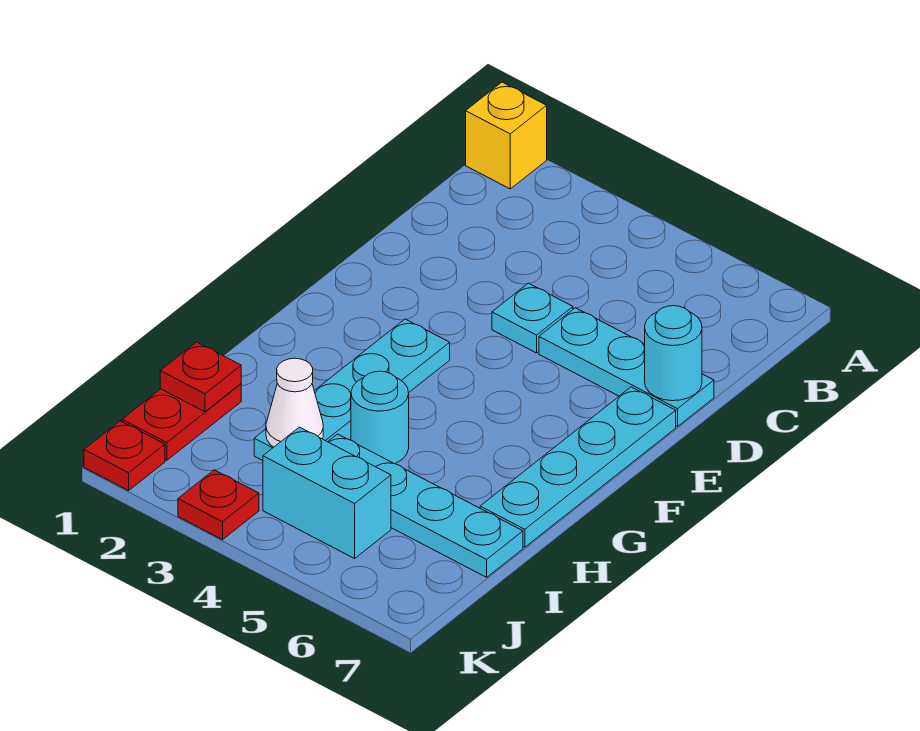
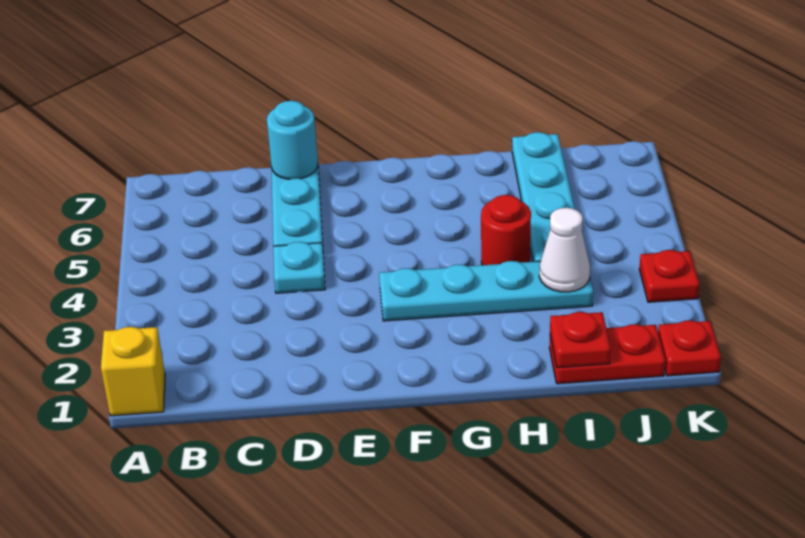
cyan 1x4 plate [480,387,676,547] -> none
cyan 1x1 round brick [351,371,409,464] -> red 1x1 round brick [481,195,531,265]
cyan 1x2 brick [263,427,391,558] -> none

